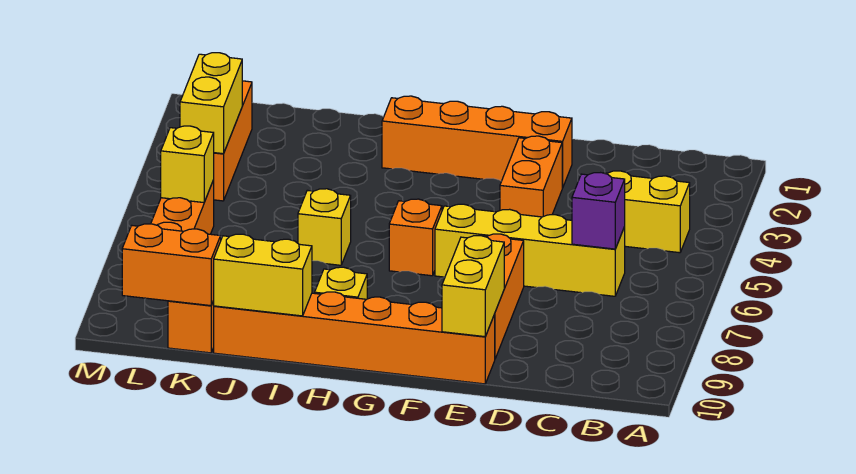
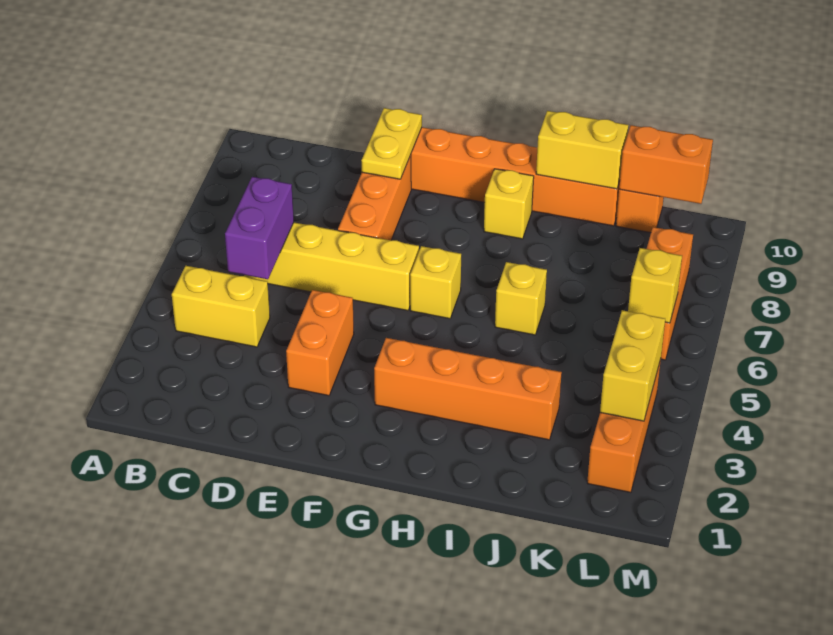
purple 1x1 brick [572,173,625,249] -> purple 1x2 brick [225,177,294,279]
orange 1x4 brick [382,96,572,188] -> orange 1x4 brick moved to [374,338,562,440]
yellow 1x2 brick [442,236,504,337] -> yellow 1x2 plate [361,108,422,179]
orange 1x1 brick [389,199,442,276] -> yellow 1x1 brick [410,246,461,319]

